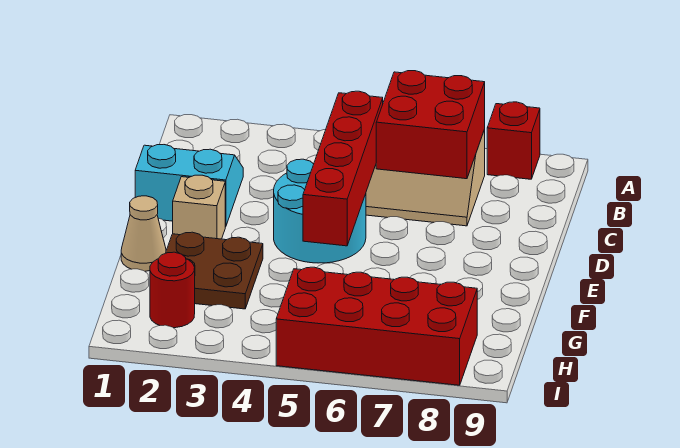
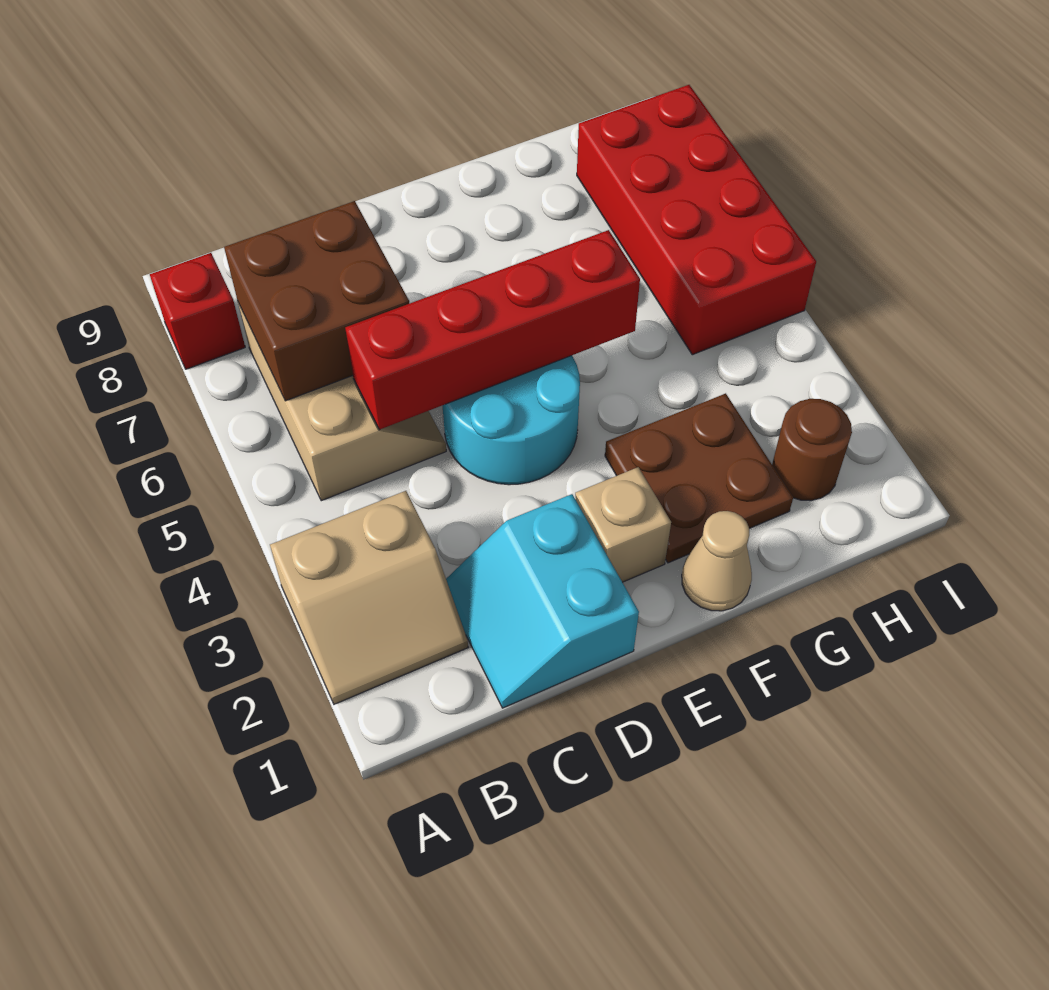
none -> tan 2x2 slope [270,491,468,704]
red 2x2 brick [376,71,485,179] -> brown 2x2 brick [224,201,409,401]
red 1x1 round brick [150,252,195,328] -> brown 1x1 round brick [772,399,852,501]

